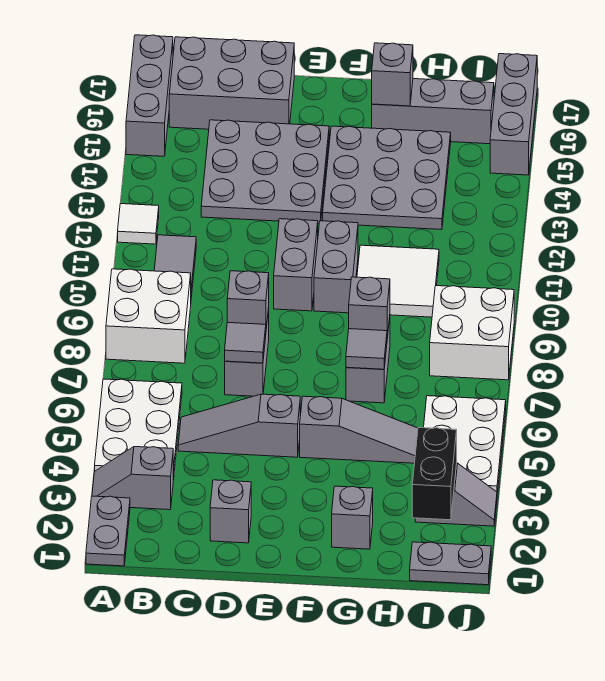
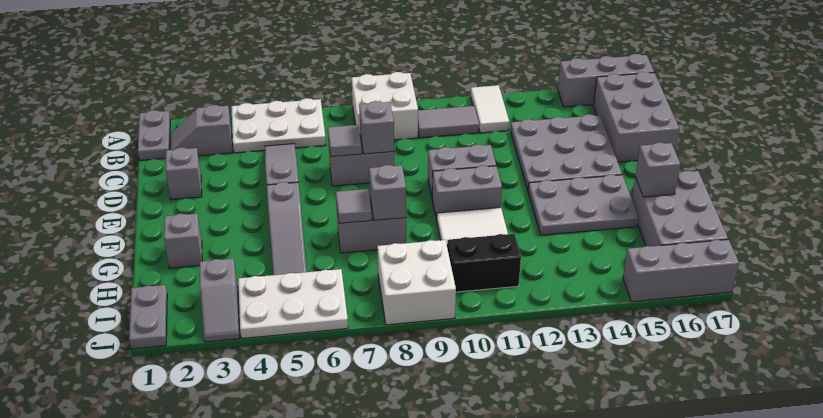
grey 1x2 plate [86,496,130,566] -> grey 1x2 plate turned to [138,110,170,160]
grey 1x2 slope [92,447,173,510] -> grey 1x2 slope turned to [170,105,233,156]
white 1x1 tile [118,204,159,244] -> white 1x2 tile [471,85,509,133]
grey 3x3 plate [323,126,451,230] -> grey 2x3 plate [528,175,638,235]
grey 1x3 brick [372,79,494,144] -> grey 2x3 brick [632,171,728,246]
black 1x2 brick [412,428,457,520] -> black 1x2 brick moved to [447,234,521,292]

